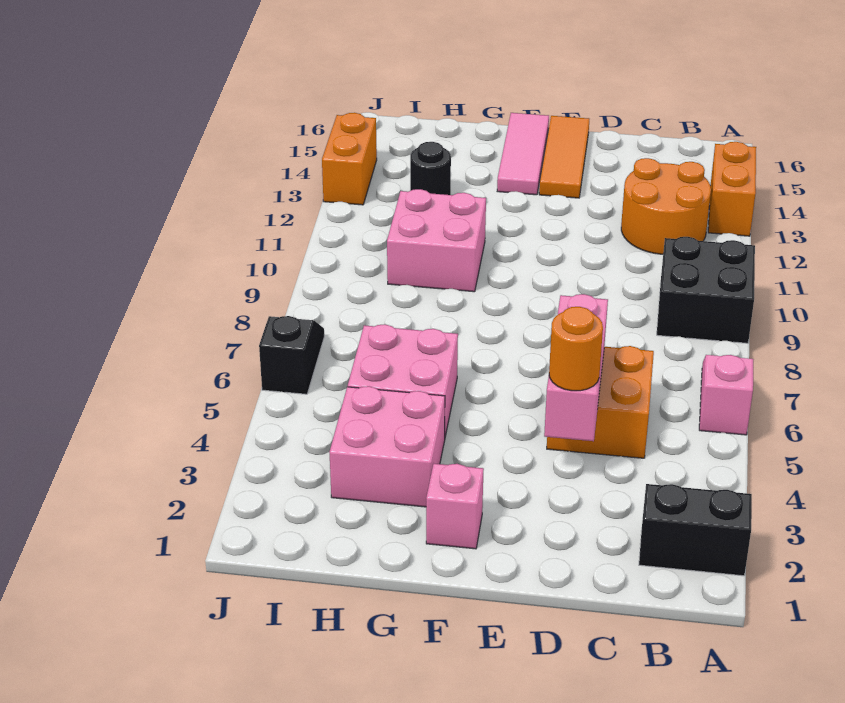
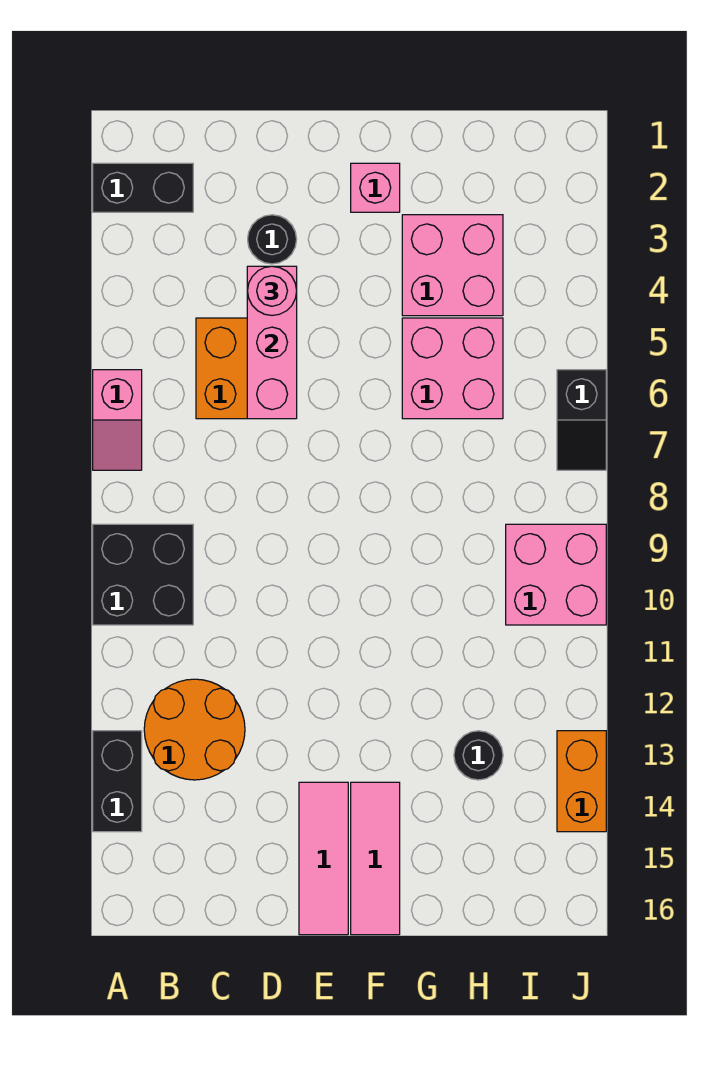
orange 1x2 brick [708,142,756,236] -> black 1x2 brick [93,731,142,832]
none -> black 1x1 round brick [248,215,297,264]
orange 1x1 round brick [549,307,603,391] -> pink 1x1 round brick [248,266,297,315]
orange 1x3 tile [539,116,589,198] -> pink 1x3 tile [299,782,348,935]
pink 2x2 brick [387,189,486,292] -> pink 2x2 brick moved to [506,524,606,625]

